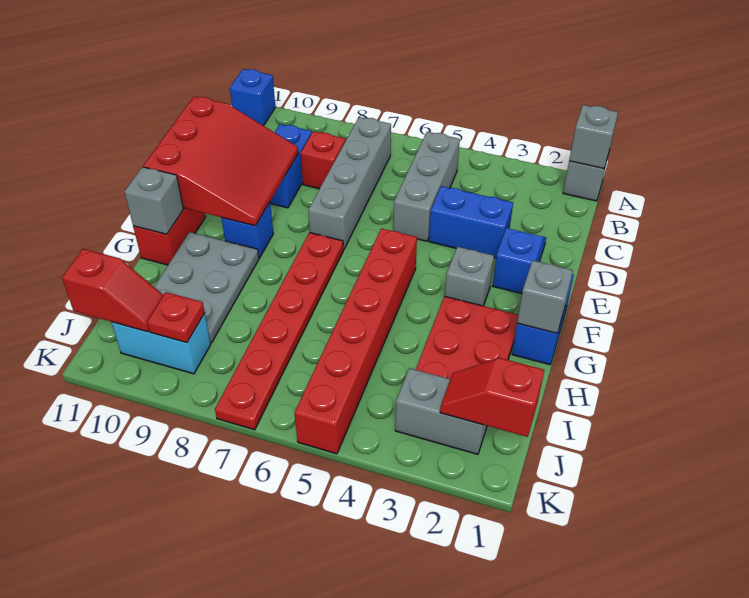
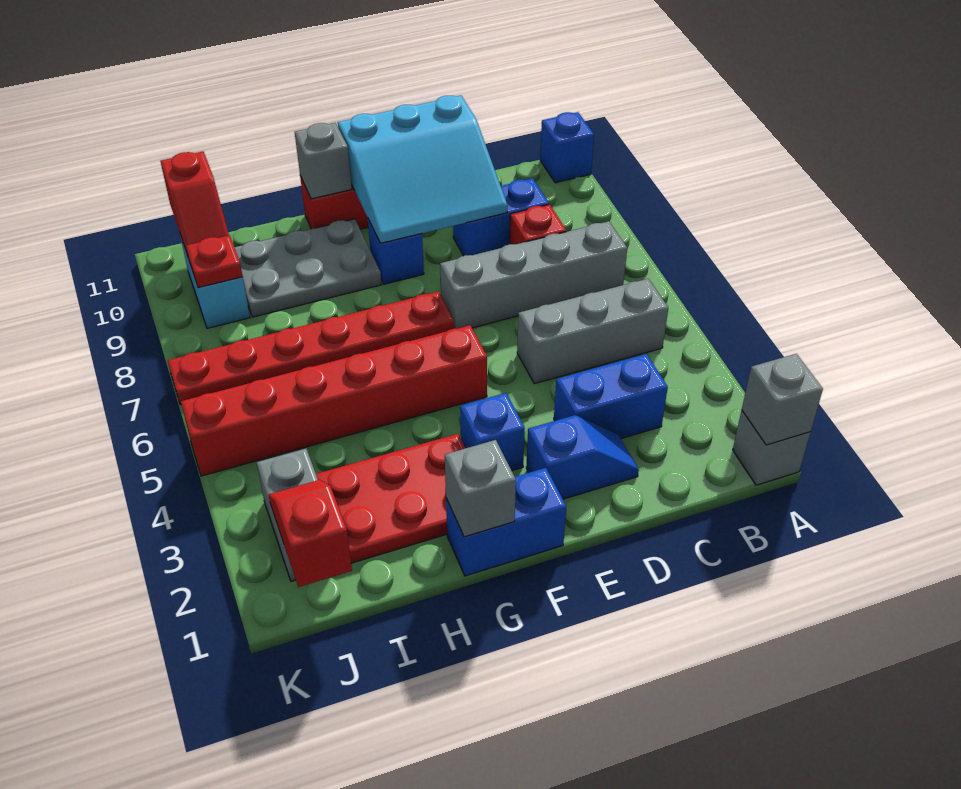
blue 1x2 brick [429,186,513,258] -> blue 1x2 brick turned to [554,354,668,439]
red 3x3 slope [143,96,298,226] -> cyan 3x3 slope [338,96,508,243]
grey 1x1 brick [445,247,494,306] -> blue 1x1 brick [460,393,525,471]

